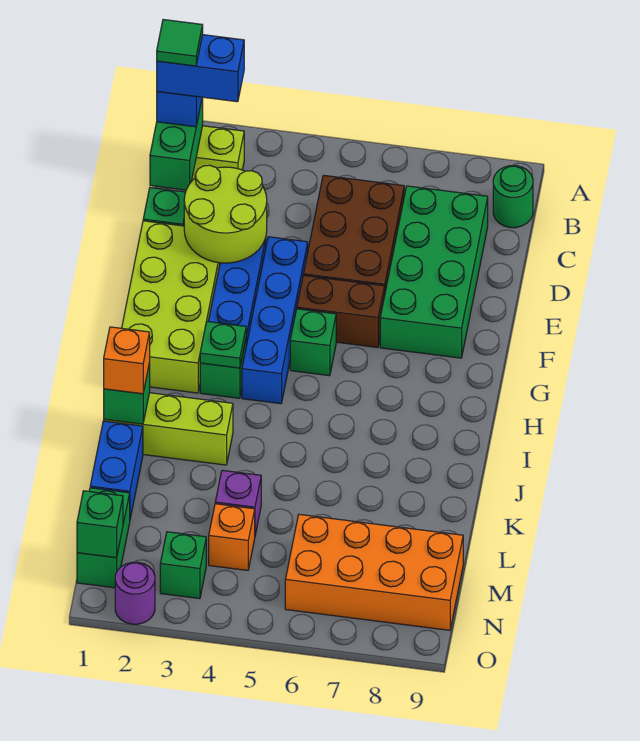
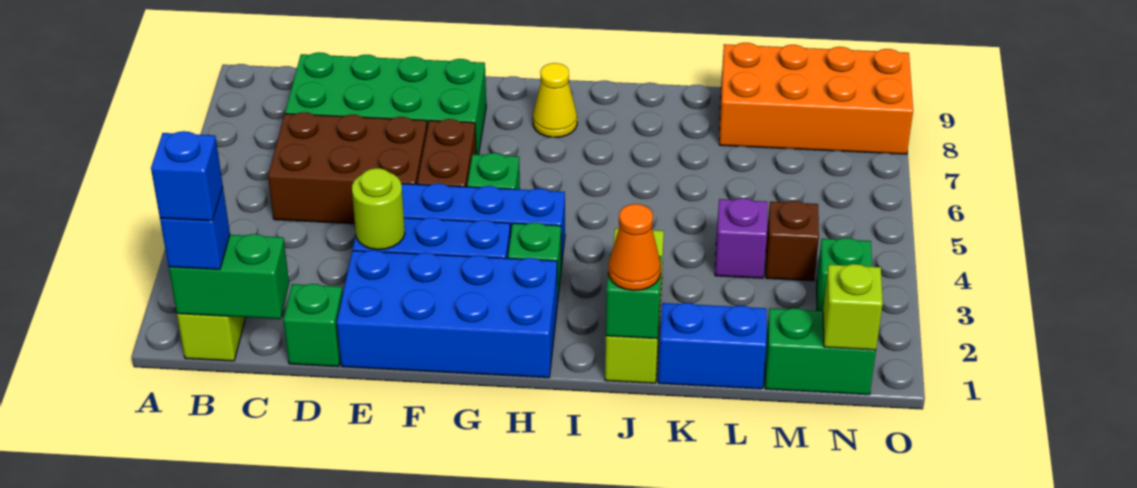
blue 1x2 brick [157,35,244,102] -> blue 1x1 brick [151,131,223,221]
green 1x1 tile [157,20,203,66] -> none
green 1x1 round brick [493,166,533,228] -> none
lime 2x2 round brick [184,165,267,263] -> lime 1x1 round brick [352,168,405,250]
lime 2x4 brick [122,221,220,393] -> blue 2x4 brick [337,250,557,378]
green 1x1 plate [200,321,246,368] -> none
none -> yellow 1x1 cone [533,63,577,137]
orange 1x1 brick [104,327,150,394] -> orange 1x1 cone [608,204,661,290]
orange 1x1 brick [209,504,255,570] -> brown 1x1 brick [766,201,819,281]
orange 2x4 brick [285,514,463,630] -> orange 2x4 brick turned to [719,43,913,154]
green 1x1 brick [77,491,123,558] -> lime 1x1 brick [823,264,883,350]
purple 1x1 round brick [115,562,155,624] -> none

